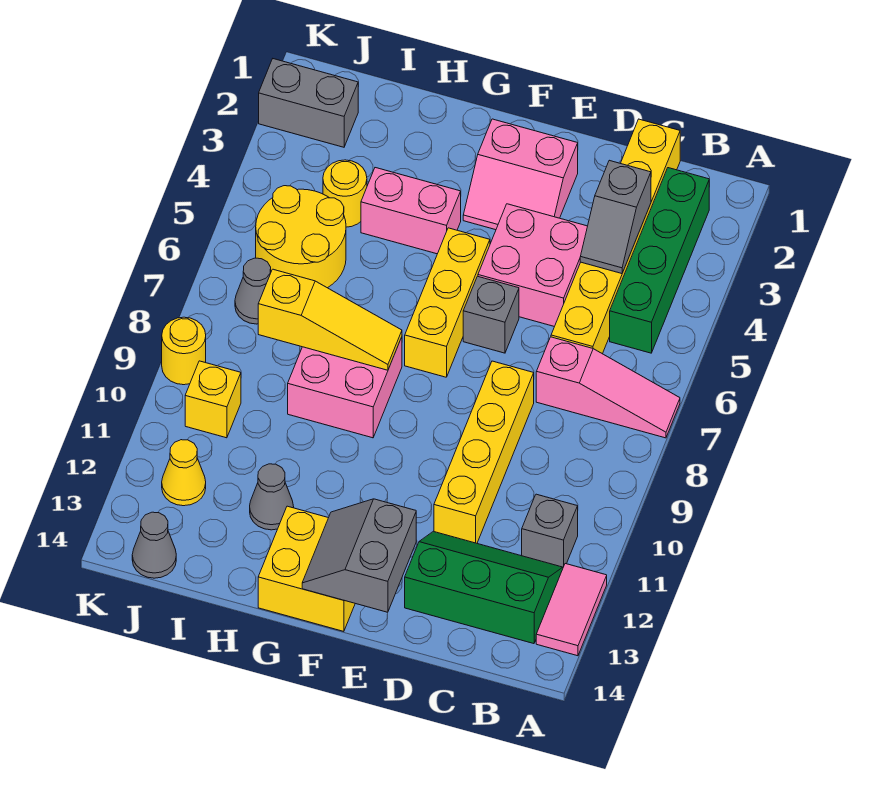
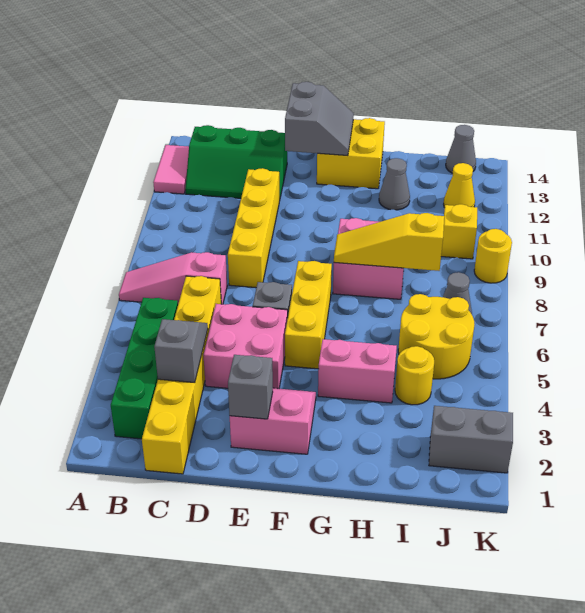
grey 1x1 brick [522,494,578,567] -> grey 1x1 brick moved to [228,355,273,419]

